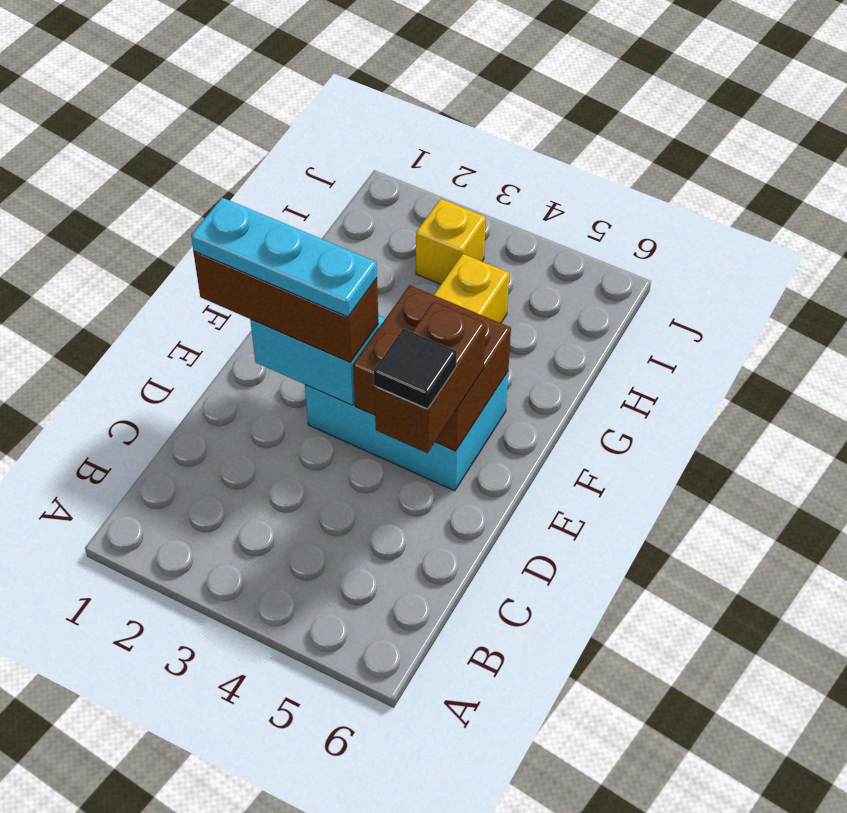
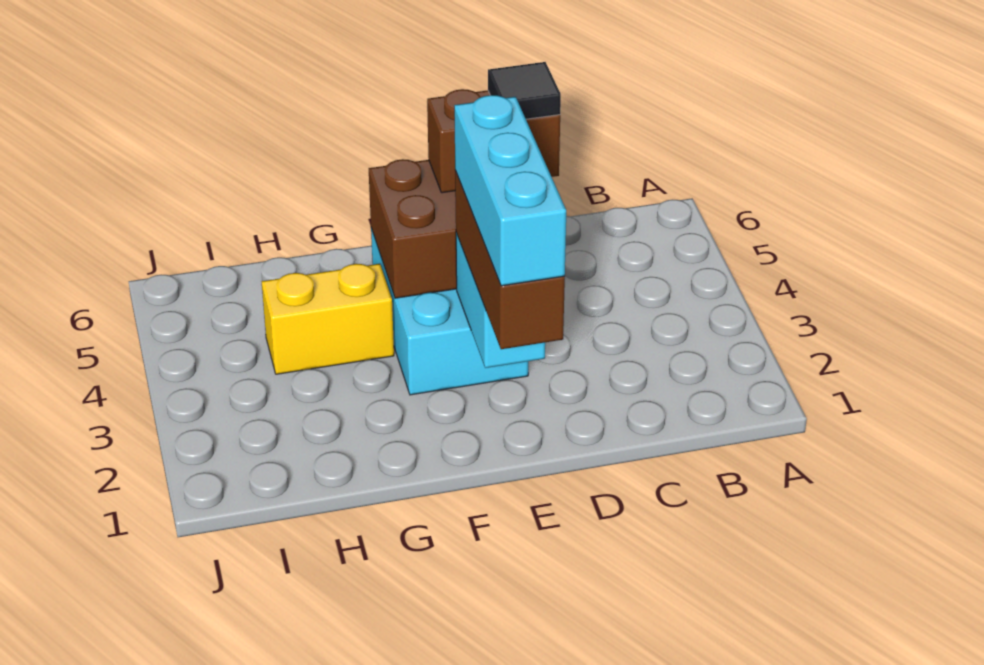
cyan 1x3 plate [191,198,377,317] -> cyan 1x3 brick [454,95,566,286]
yellow 1x1 brick [416,199,486,284] -> none

